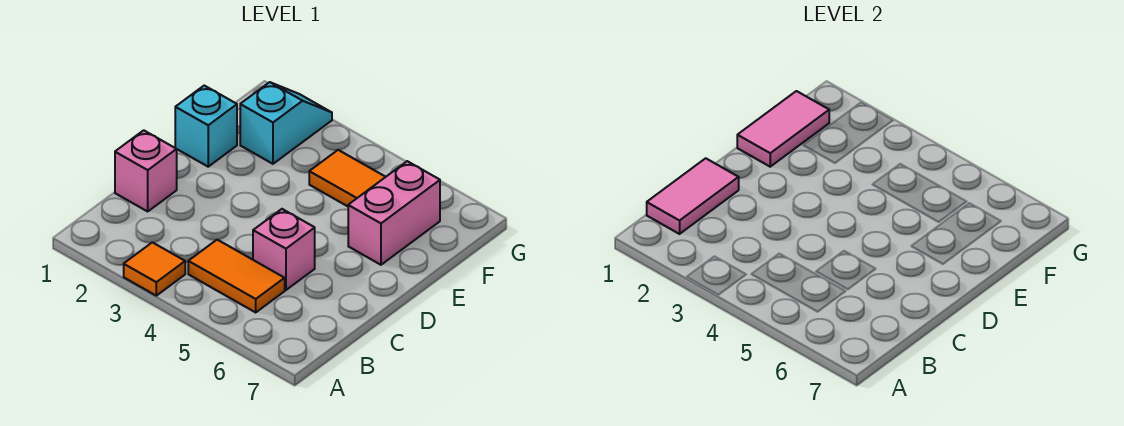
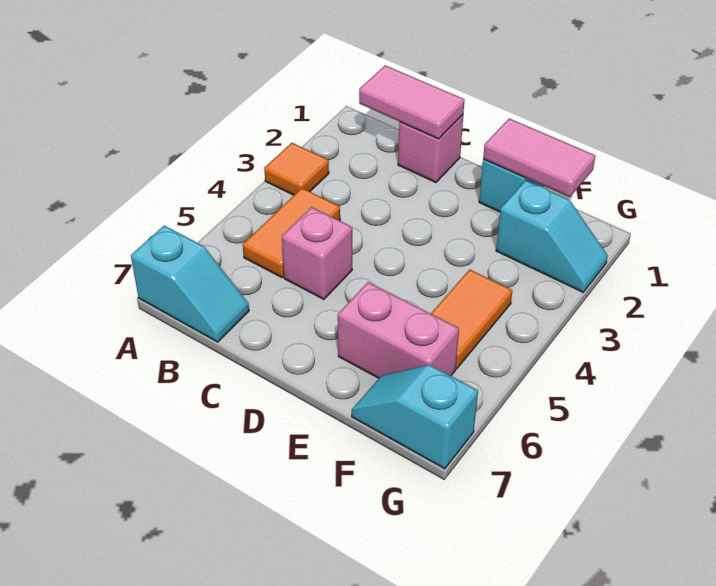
none -> cyan 1x2 slope [131,226,249,342]
none -> cyan 1x2 slope [352,365,478,469]

